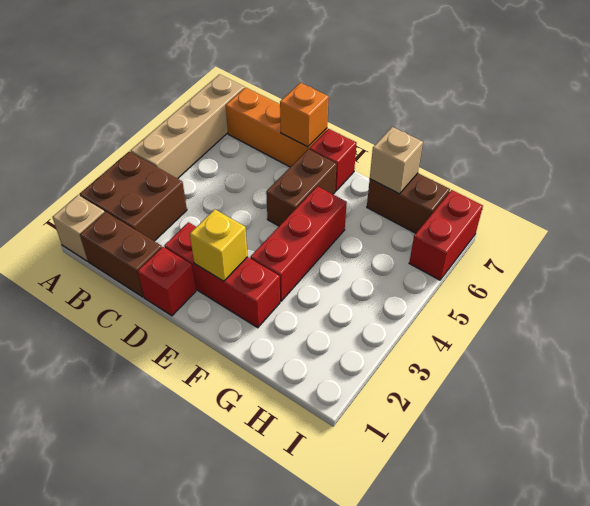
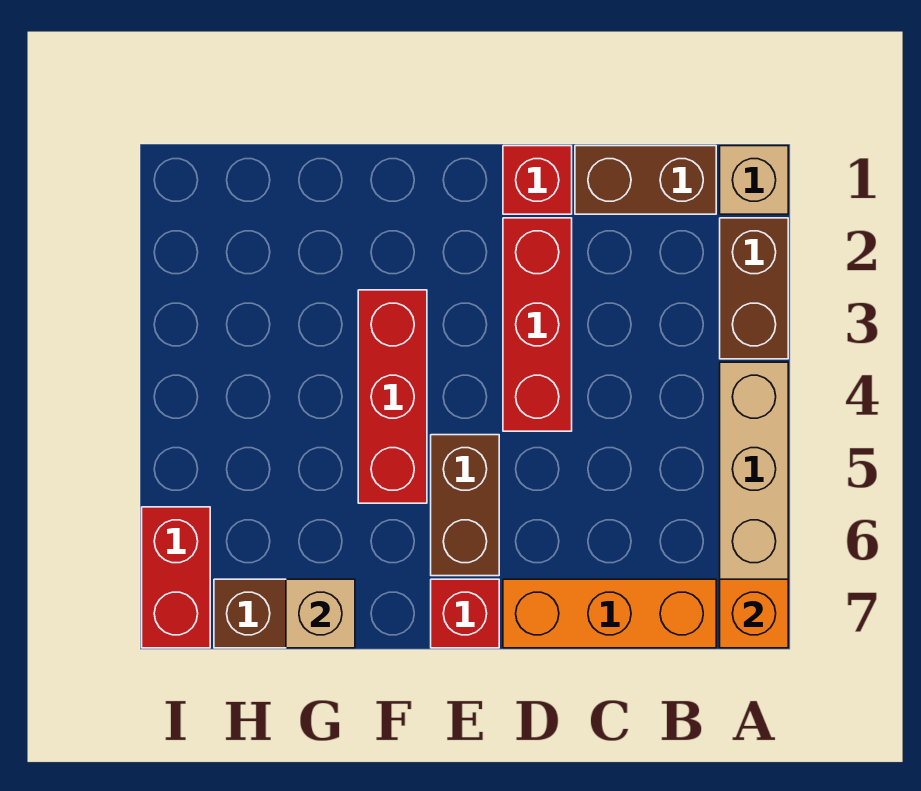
brown 2x2 brick [80,152,187,241] -> brown 1x2 brick [720,218,788,359]
red 1x3 brick [164,222,280,328] -> red 1x3 brick turned to [503,218,572,431]
orange 1x1 brick [280,83,329,147] -> orange 1x1 brick moved to [720,579,788,648]
yellow 1x1 brick [190,209,248,281] -> none

